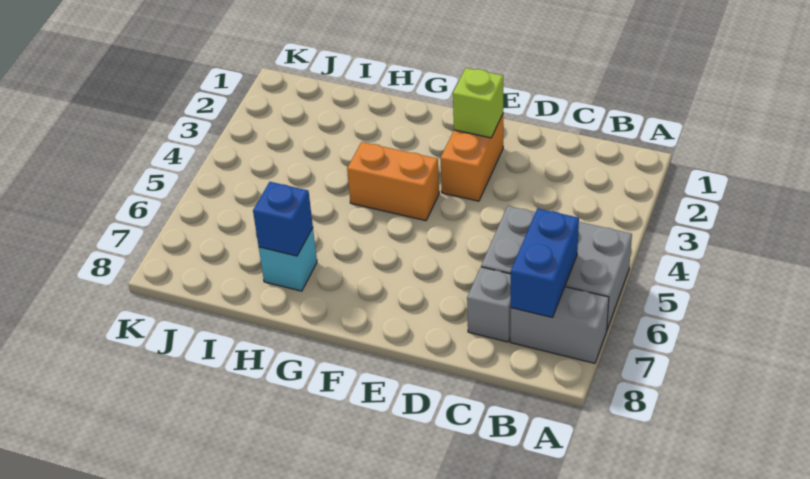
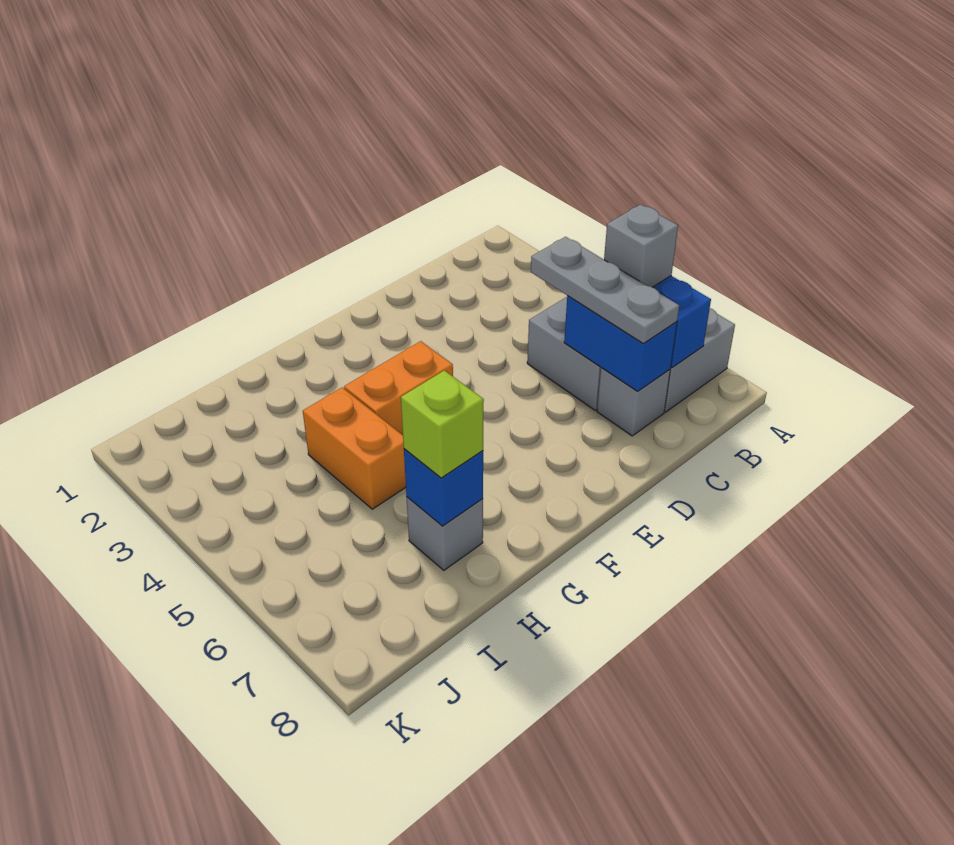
none -> grey 1x1 brick [604,204,678,287]
none -> grey 1x3 plate [531,237,679,343]
none -> blue 1x2 brick [564,296,677,391]
orange 1x2 brick [440,114,503,201] -> orange 1x2 brick moved to [303,387,406,509]
lime 1x1 brick [453,68,503,138] -> lime 1x1 brick moved to [401,370,484,478]
cyan 1x1 brick [259,228,317,291] -> grey 1x1 brick [407,497,483,570]

